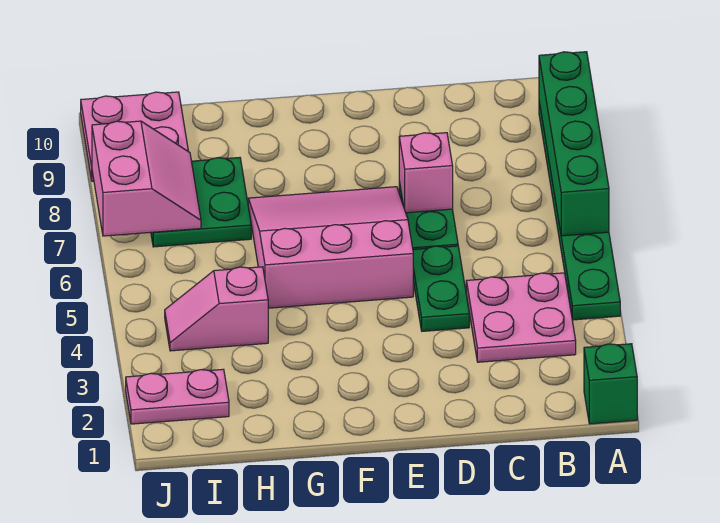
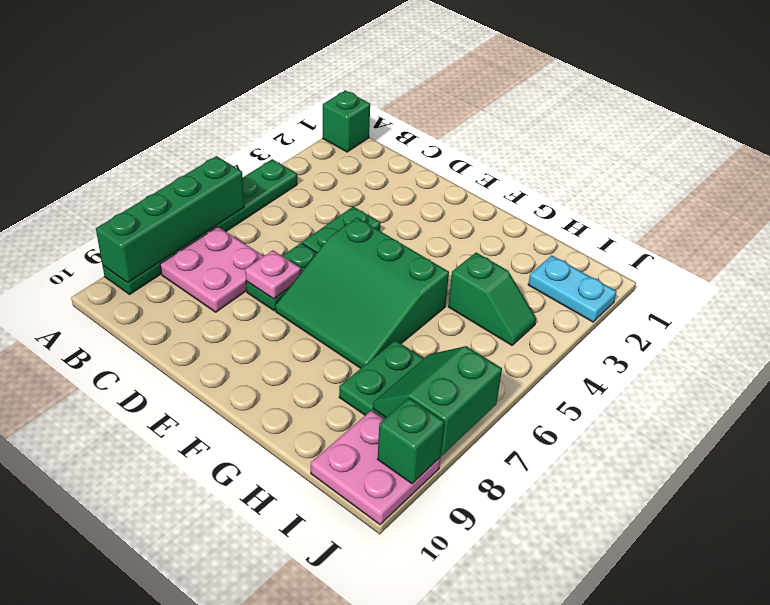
pink 2x2 plate [466,273,576,362] -> pink 2x2 plate moved to [160,227,264,312]
pink 1x1 brick [399,133,453,213] -> pink 1x1 plate [245,250,301,299]
pink 3x3 slope [248,187,413,308] -> green 3x3 slope [275,218,449,368]
pink 1x2 slope [165,267,268,351] -> green 1x2 slope [448,253,536,345]
pink 1x2 plate [126,369,229,424] -> cyan 1x2 plate [528,255,617,322]
pink 2x2 slope [92,121,201,236] -> green 2x2 slope [373,346,502,456]
none -> green 1x1 brick [378,398,444,484]

